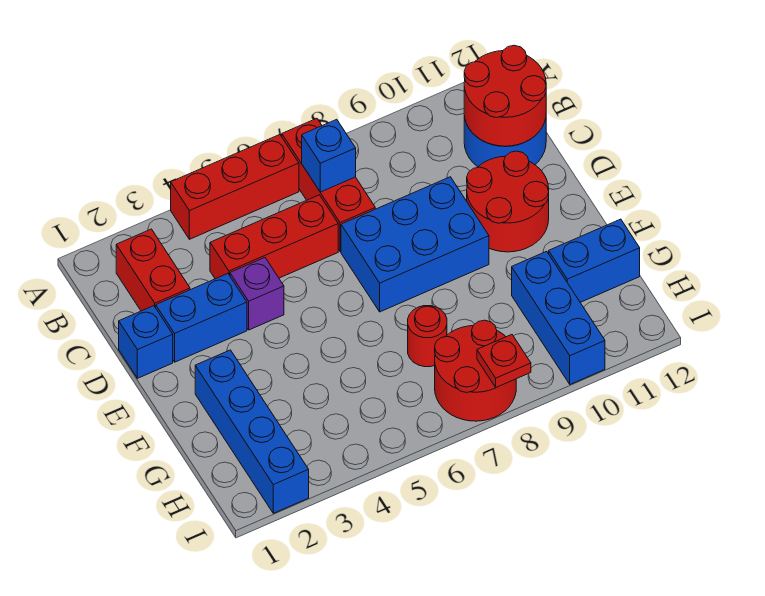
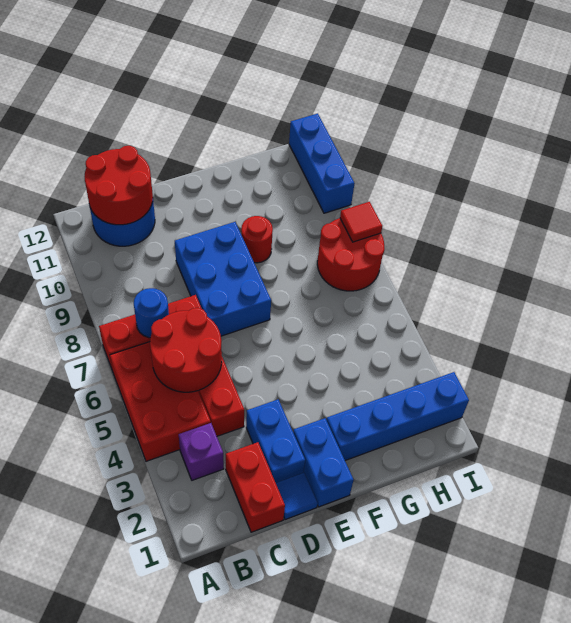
red 1x3 brick [171,135,299,239] -> red 2x3 brick [110,342,211,461]
red 1x2 brick [116,229,190,311] -> red 1x2 brick turned to [226,442,285,532]
blue 1x1 brick [302,119,356,192] -> blue 1x1 round brick [134,288,169,338]
blue 1x1 brick [119,306,173,378] -> blue 1x1 tile [276,473,318,520]
purple 1x1 brick [230,258,284,330] -> purple 1x1 brick moved to [179,423,224,480]
red 2x2 round brick [467,151,549,252] -> red 2x2 round brick moved to [150,308,222,392]
red 1x1 round brick [408,306,447,367] -> red 1x1 round brick moved to [241,216,273,263]
blue 1x3 brick [512,251,605,384] -> blue 1x3 brick turned to [289,113,355,213]
blue 1x2 brick [549,219,640,302] -> blue 1x2 brick moved to [293,418,354,507]
red 1x1 plate [477,335,531,387] -> red 1x1 tile [340,202,382,242]

